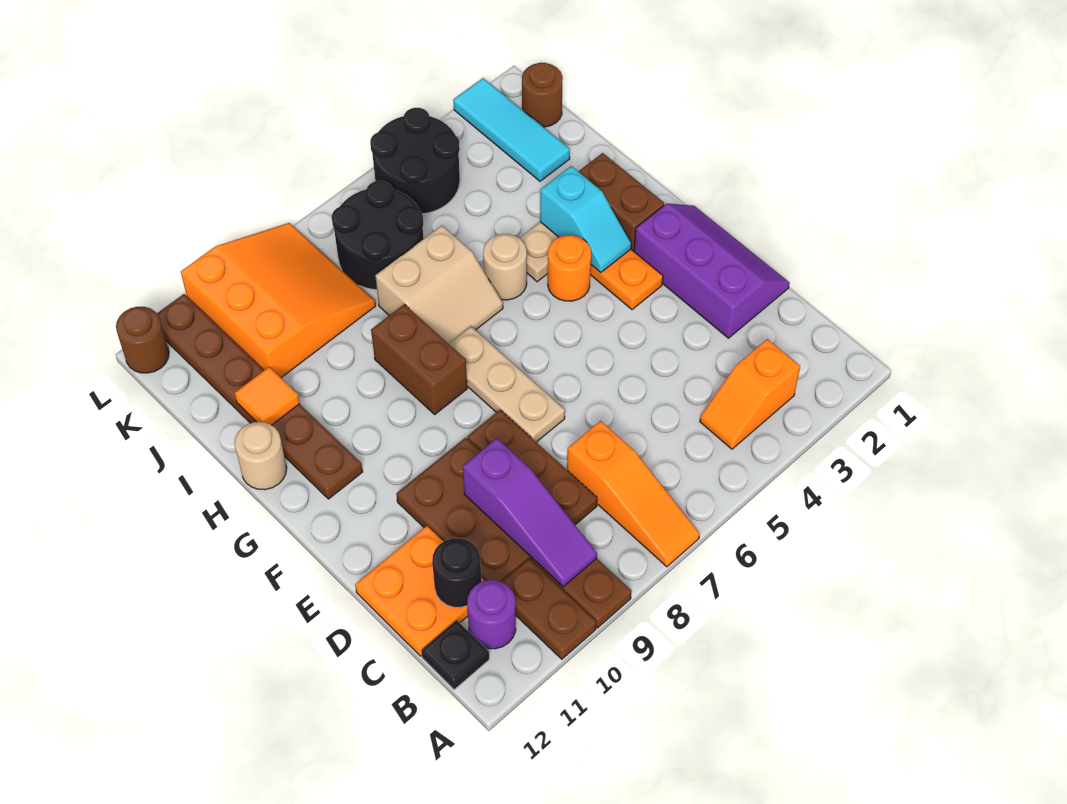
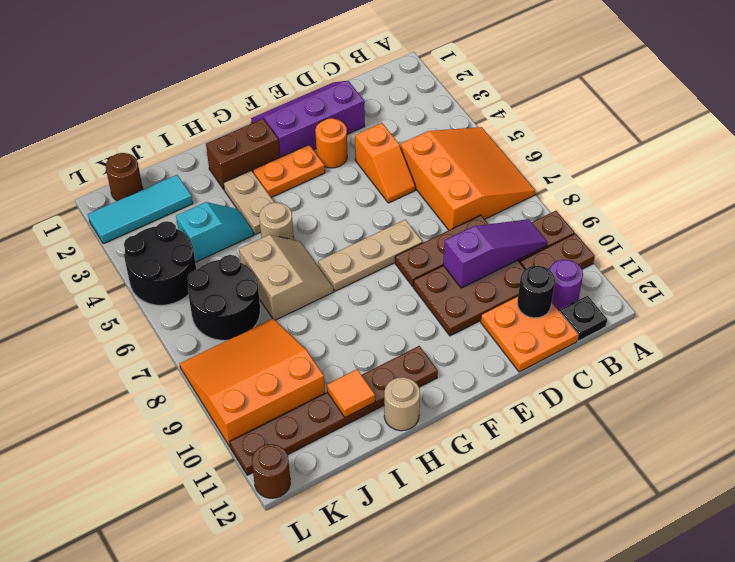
orange 1x3 slope [567,421,700,567] -> orange 3x3 slope [401,127,536,230]
orange 1x2 slope [700,339,800,449] -> orange 1x2 slope moved to [355,123,415,203]
cyan 1x2 slope [540,166,632,273] -> cyan 1x2 slope moved to [176,202,254,262]
orange 1x1 round brick [548,235,591,301] -> orange 1x1 round brick moved to [315,118,347,168]
brown 1x2 brick [371,304,467,414] -> none

